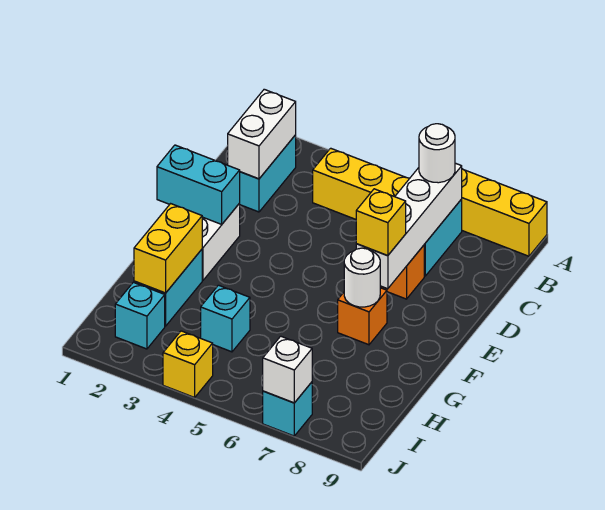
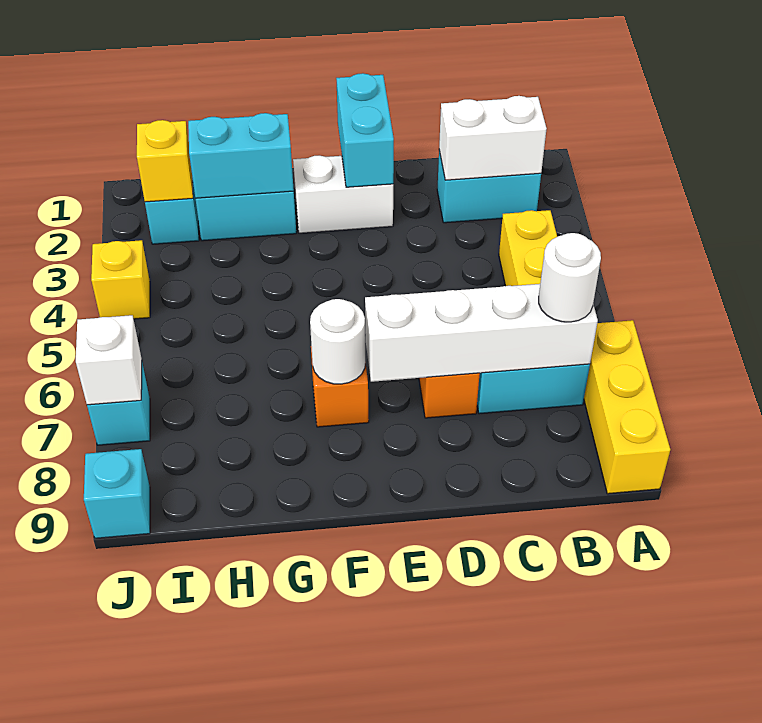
yellow 1x1 brick [356,189,406,256] -> yellow 1x1 brick moved to [137,120,193,202]
yellow 1x2 brick [134,204,202,293] -> cyan 1x2 brick [188,113,294,198]
cyan 1x1 brick [201,285,250,352] -> cyan 1x1 brick moved to [84,449,150,538]

